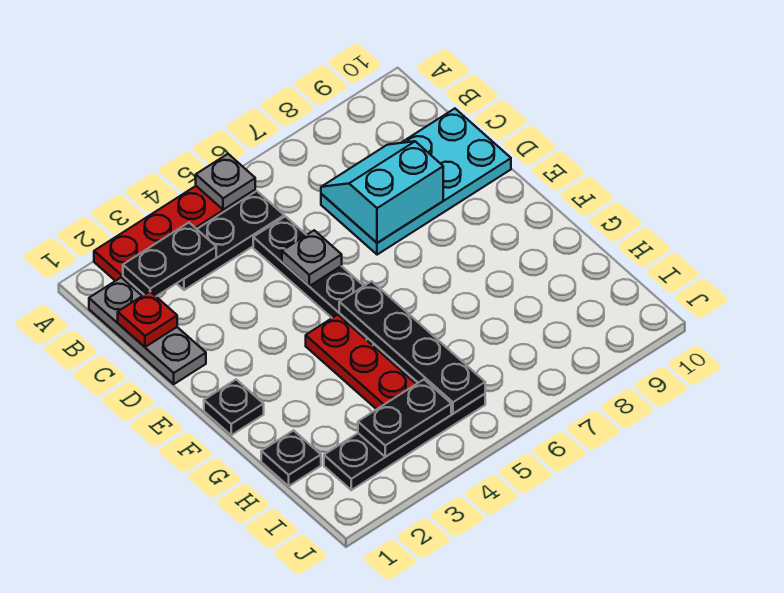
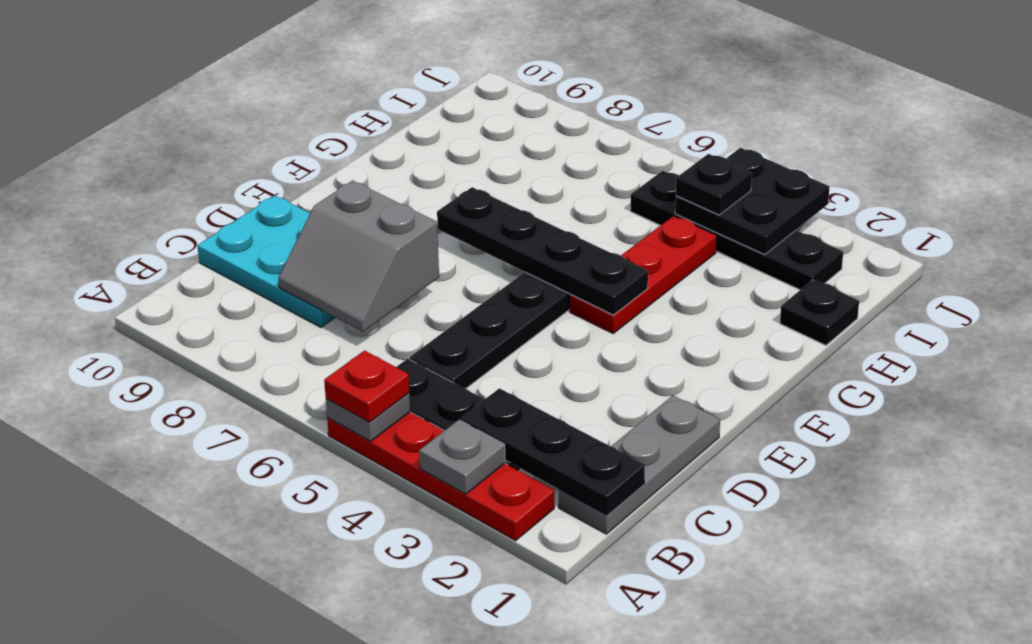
black 1x2 plate [123,223,216,296] -> black 1x3 plate [461,388,645,515]
red 1x1 plate [118,291,177,347] -> red 1x1 plate moved to [324,351,409,422]
cyan 2x4 plate [321,109,511,255] -> cyan 2x3 plate [198,195,335,327]
cyan 2x2 slope [321,141,443,243] -> grey 2x2 slope [278,181,439,332]
grey 1x1 plate [282,230,342,286] -> grey 1x1 plate moved to [419,420,505,494]
black 1x1 plate [204,380,264,435] -> black 1x1 plate moved to [676,154,752,215]
black 1x4 plate [339,281,485,414] -> black 1x4 plate turned to [437,187,648,315]
black 1x2 plate [358,380,451,457] -> black 2x2 plate [675,148,829,255]

